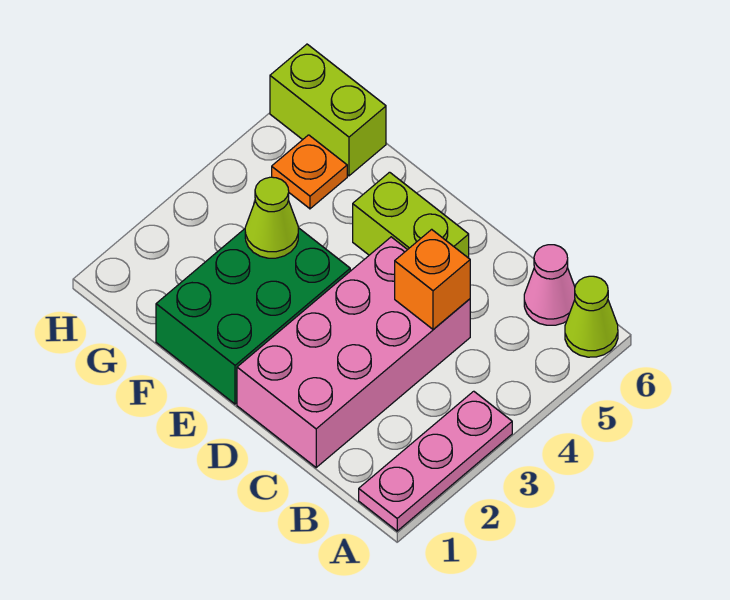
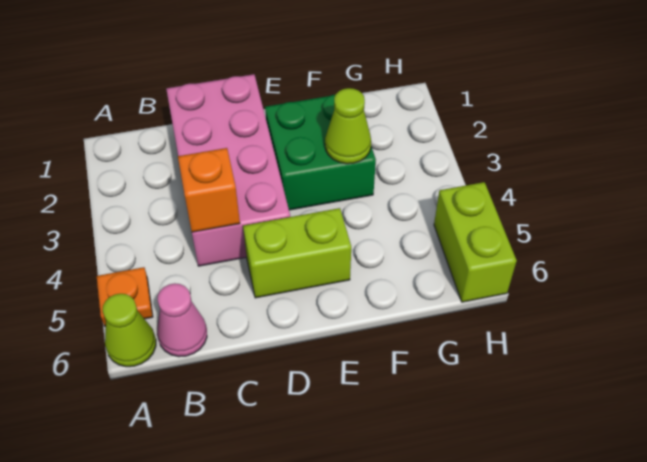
pink 1x3 plate [359,391,512,531] -> none
green 2x3 brick [156,228,350,404] -> green 2x2 brick [265,95,376,210]
orange 1x1 plate [272,135,347,209] -> orange 1x1 plate moved to [97,267,153,326]
lime 1x2 brick [270,44,386,176] -> lime 1x2 brick turned to [434,182,517,302]

